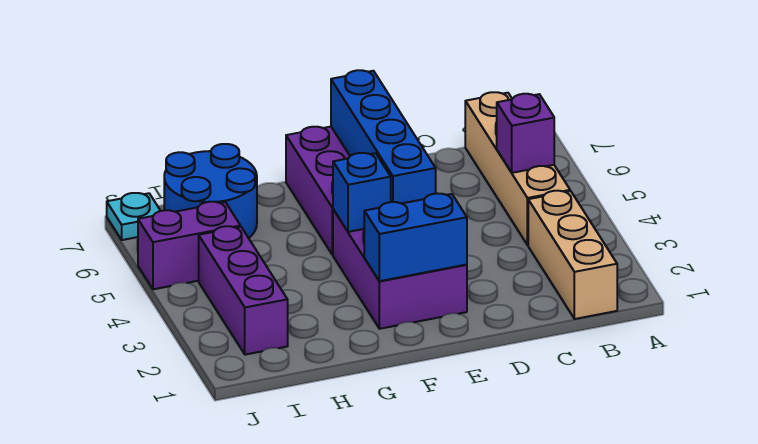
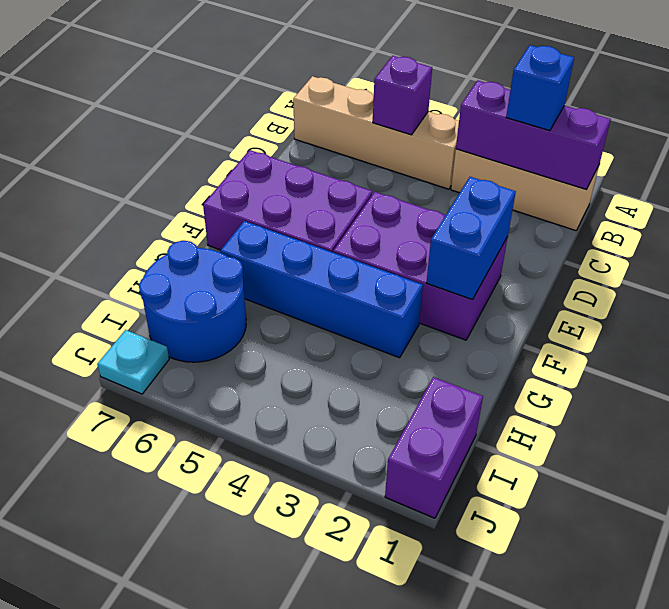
blue 1x4 brick [331,70,436,204] -> blue 1x4 brick moved to [220,221,423,358]
blue 1x1 brick [333,153,391,232] -> blue 1x1 brick moved to [506,45,574,131]
purple 1x3 brick [199,226,288,355] -> purple 1x3 brick moved to [456,80,611,189]
purple 1x2 brick [138,202,240,289] -> purple 1x2 brick moved to [385,377,483,518]

